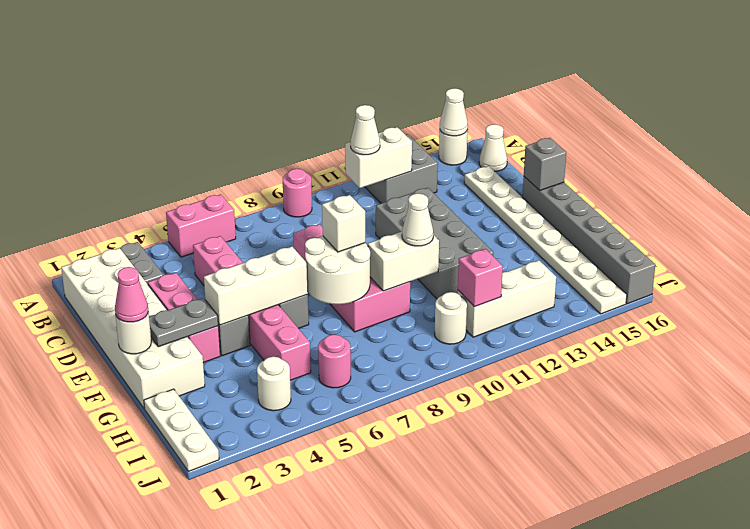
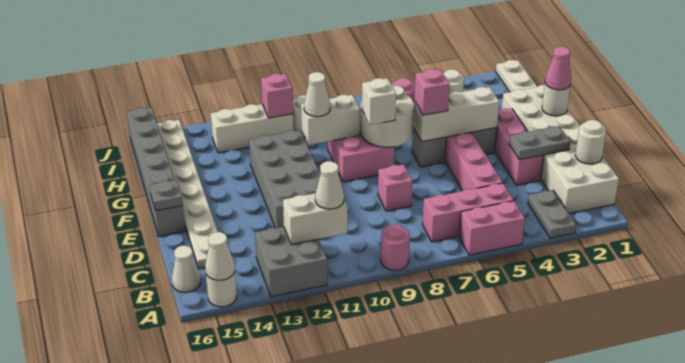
none -> pink 1x3 brick [422,183,514,242]
none -> white 1x1 round brick [575,120,606,164]
grey 1x1 brick [524,138,566,190] -> grey 1x1 plate [149,180,183,211]
grey 1x2 plate [149,298,218,347] -> grey 1x2 plate moved to [509,126,570,160]
none -> pink 1x1 brick [414,69,450,115]

